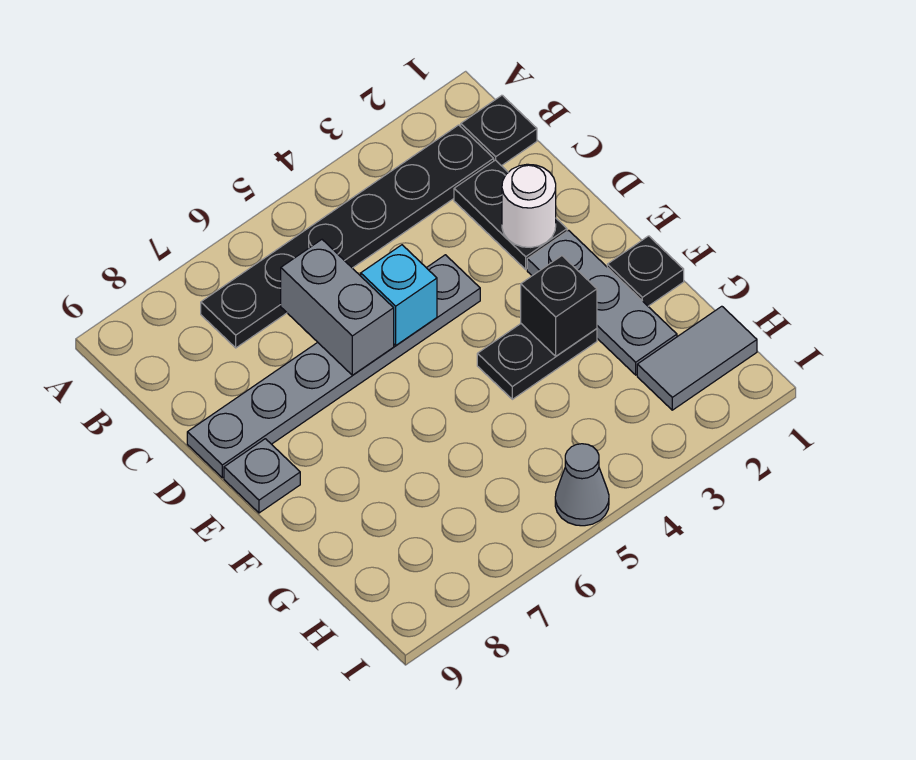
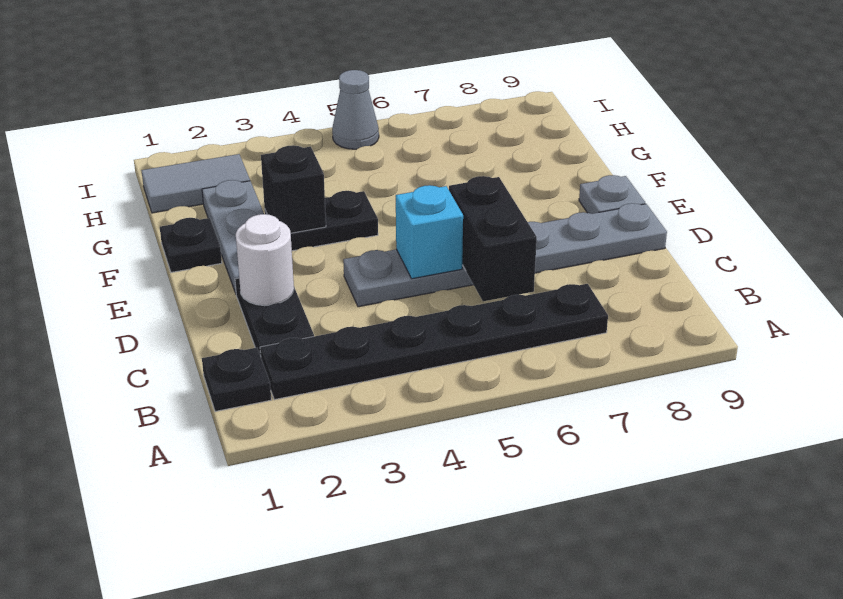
grey 1x2 brick [281,240,394,375] -> black 1x2 brick [449,176,537,301]

